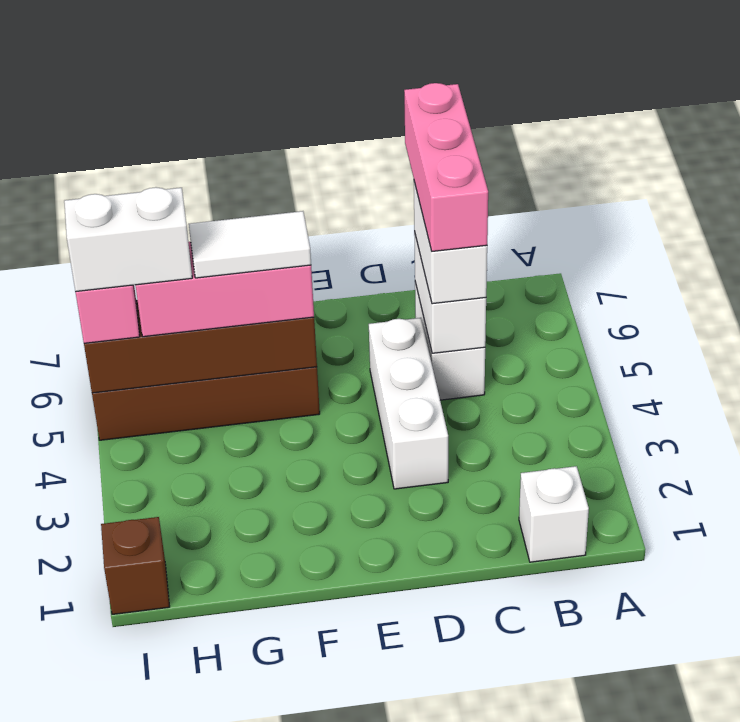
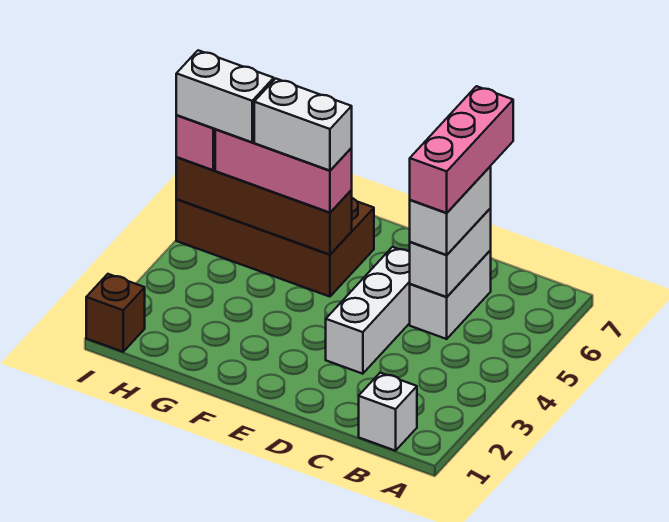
white 1x2 tile [189,211,311,278] -> white 1x2 brick [254,79,352,171]

